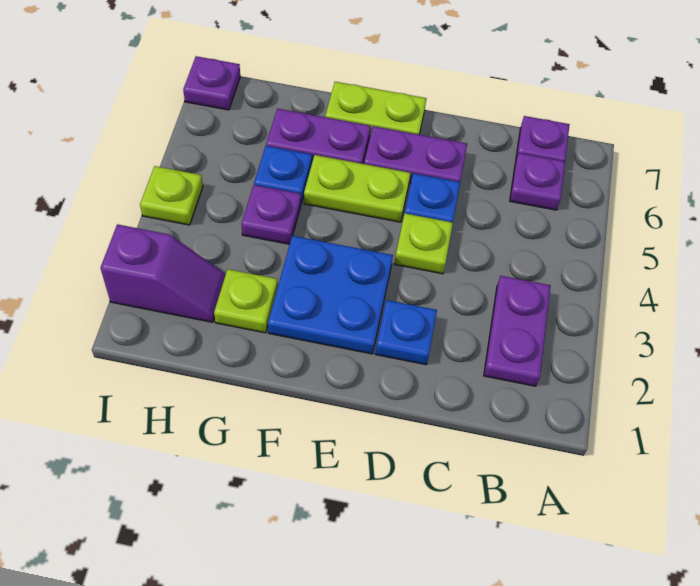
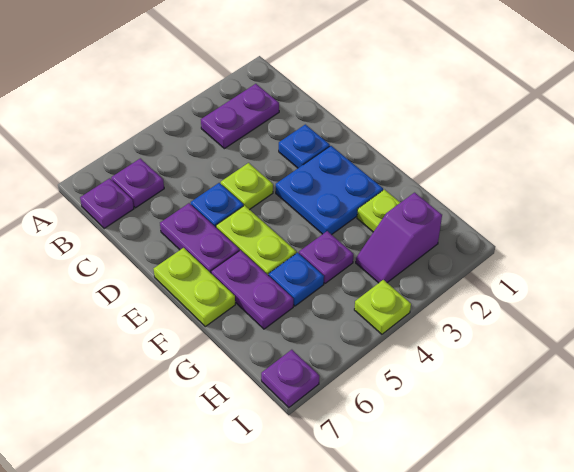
purple 1x2 slope [100,224,226,322] -> purple 1x2 slope turned to [356,193,442,283]

